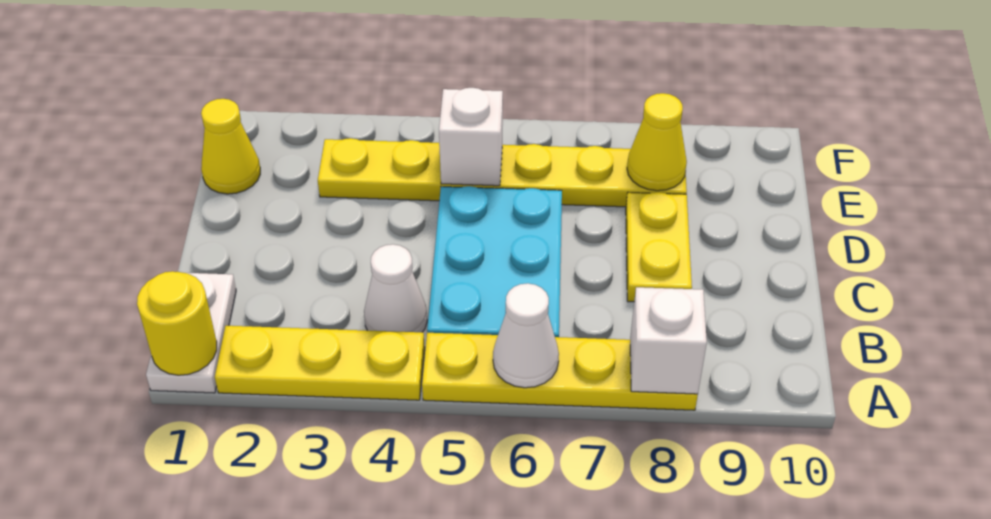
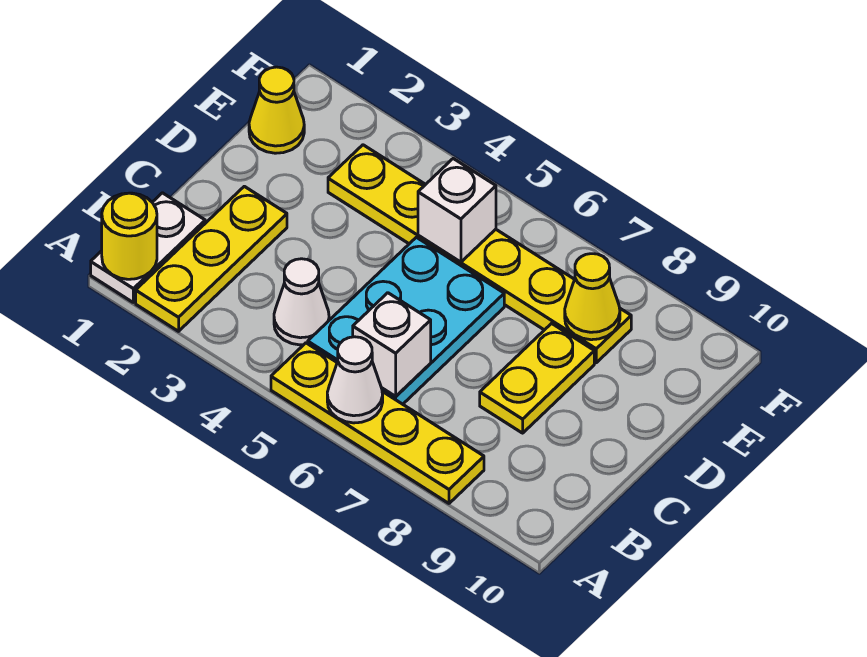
yellow 1x3 plate [215,326,425,400] -> yellow 1x3 plate turned to [136,186,287,331]
white 1x1 brick [630,287,707,394] -> white 1x1 brick moved to [353,293,431,396]

